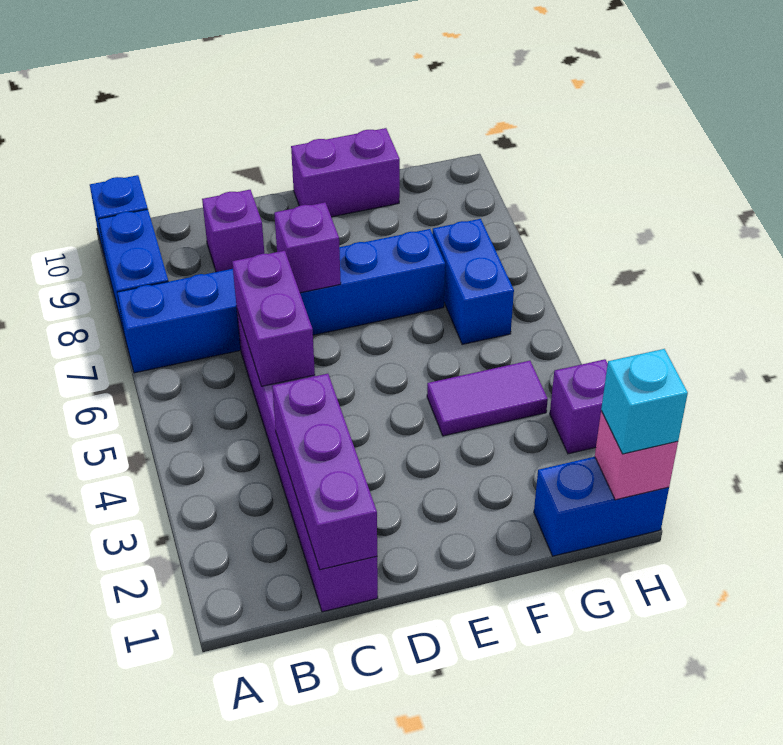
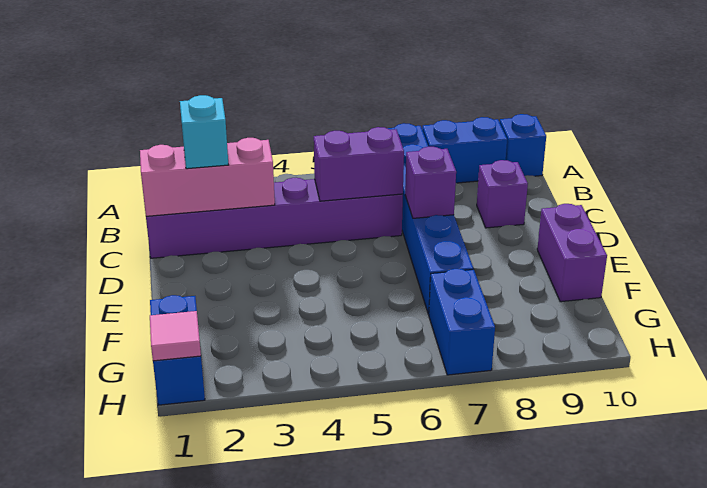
purple 1x3 brick [272,374,377,570] -> pink 1x3 brick [140,138,275,216]
purple 1x2 tile [427,361,548,436] -> none
blue 1x2 brick [433,219,514,345] -> blue 1x2 brick turned to [429,269,495,375]
pink 1x1 brick [595,411,678,500] -> pink 1x1 tile [150,311,201,361]
cyan 1x1 brick [601,349,688,454] -> cyan 1x1 brick moved to [180,95,228,169]
purple 1x1 brick [550,359,608,454] -> none

